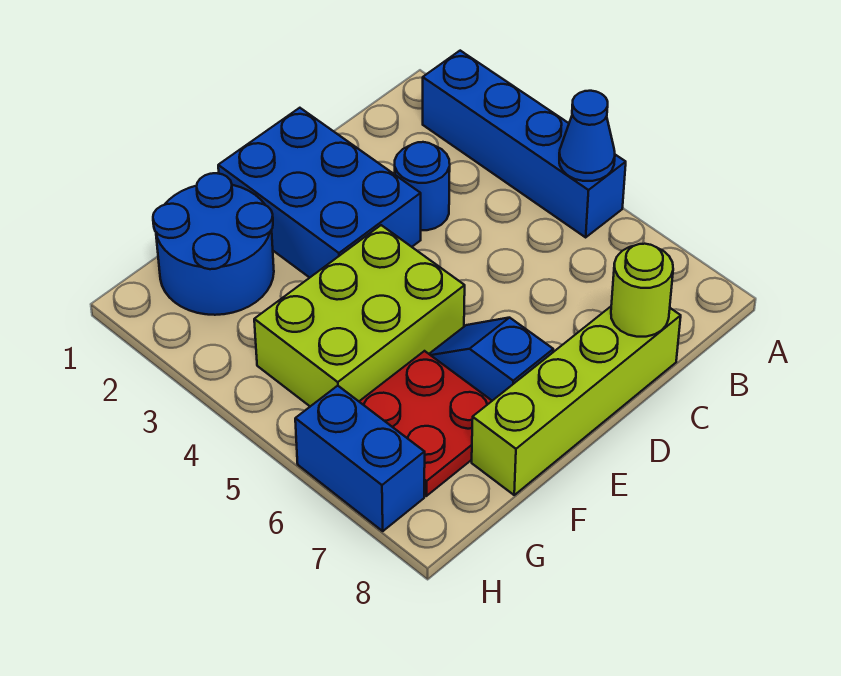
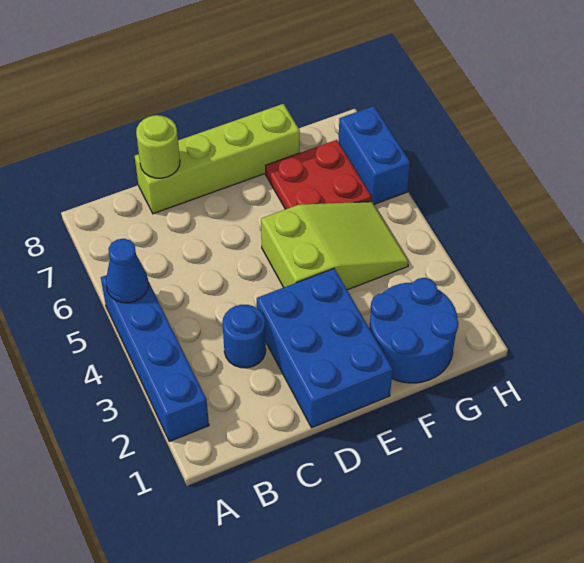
lime 2x3 brick [254,225,465,406] -> lime 2x3 slope [261,202,409,290]
blue 1x2 slope [430,318,553,401] -> none

